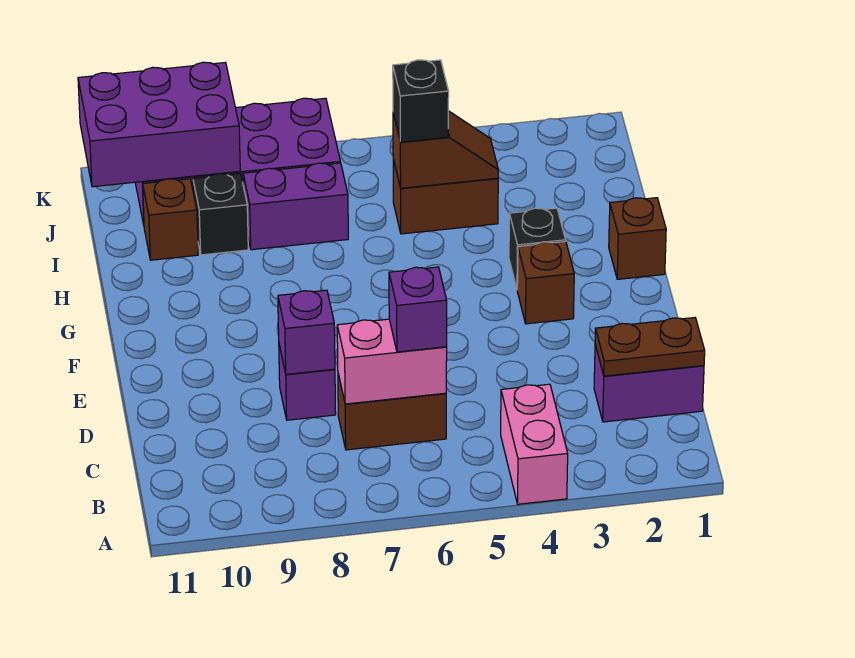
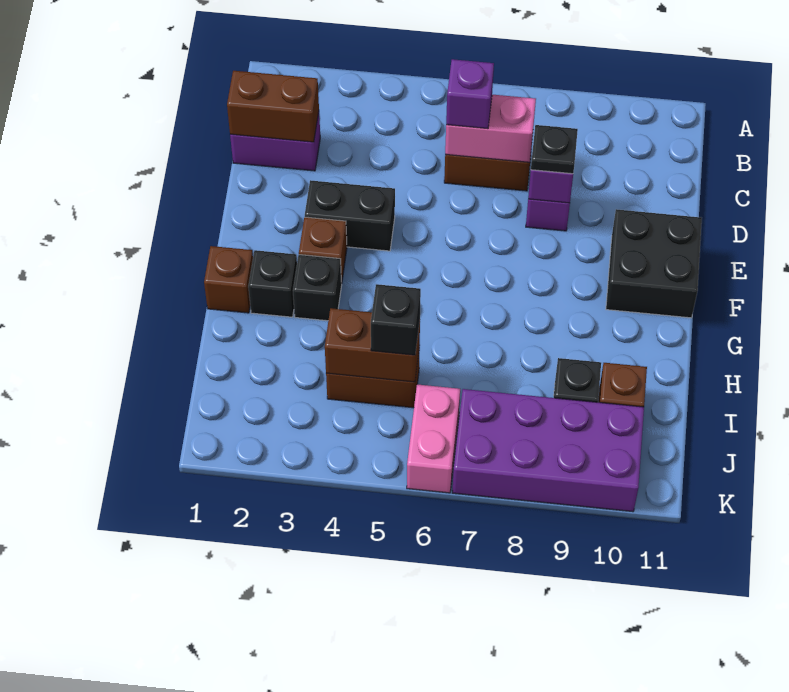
pink 1x2 brick [501,384,568,504] -> pink 1x2 brick moved to [407,384,460,493]
brown 1x2 plate [595,318,705,376] -> brown 1x2 brick [227,71,319,142]
none -> black 1x1 plate [531,125,578,174]
none -> black 1x2 brick [305,180,395,251]
none -> black 2x2 brick [606,209,702,318]
none -> black 1x1 brick [248,250,297,317]
brown 1x2 slope [393,111,498,188] -> brown 1x2 brick [325,308,420,382]
purple 1x2 brick [243,163,348,250] -> none
purple 2x3 brick [78,62,240,187] -> none

